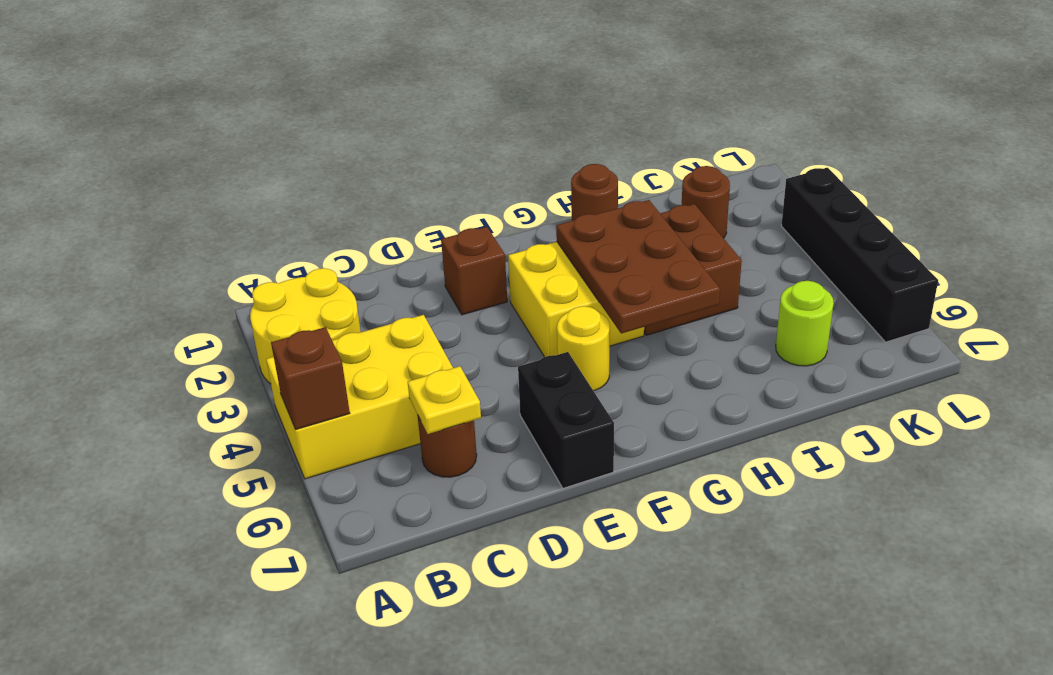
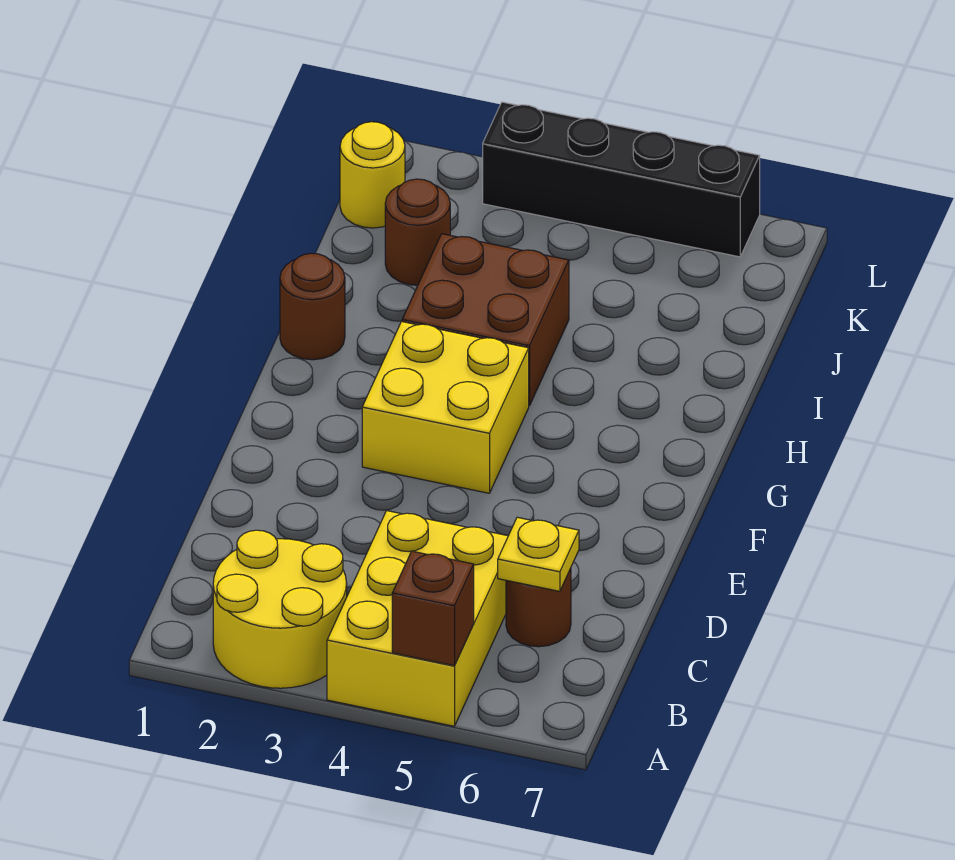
brown 1x1 brick [441,227,507,315] -> none
black 1x2 brick [518,352,614,488] -> none
yellow 1x1 round brick [557,306,610,391] -> yellow 1x1 round brick moved to [340,122,405,228]
brown 2x3 plate [556,200,720,334] -> none
lime 1x1 round brick [776,281,834,366] -> none

